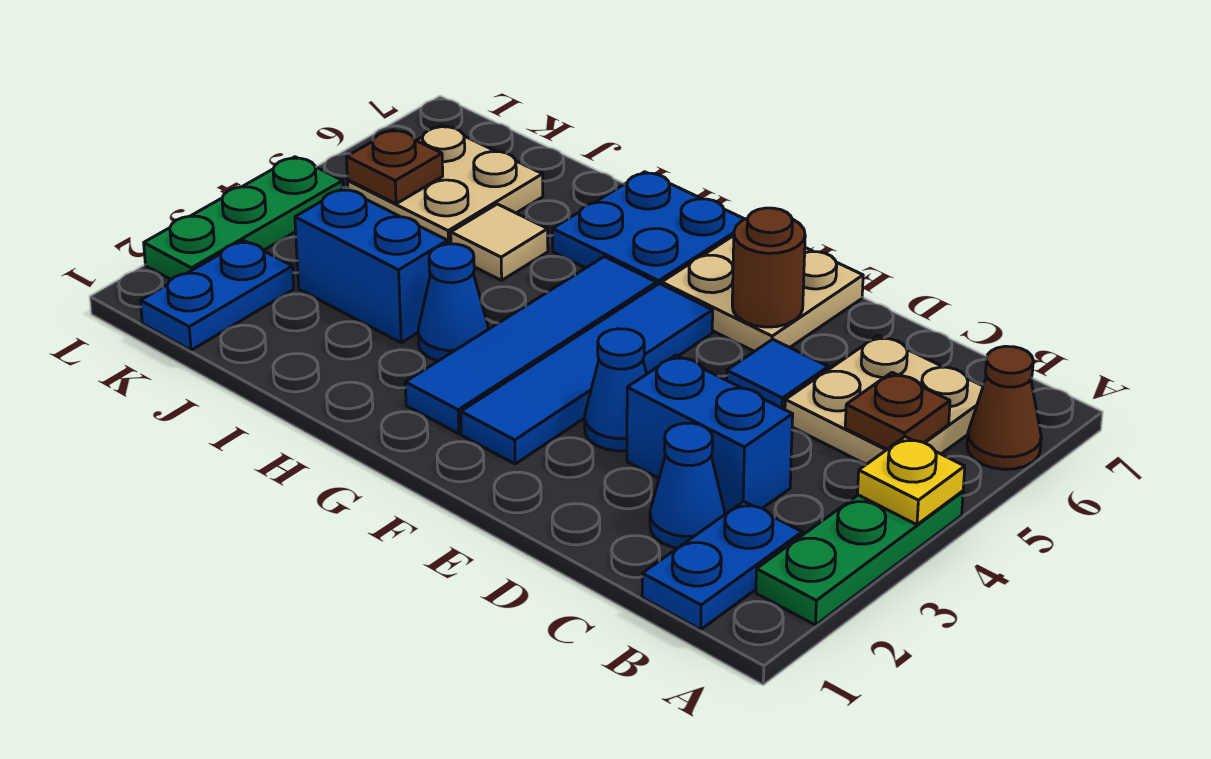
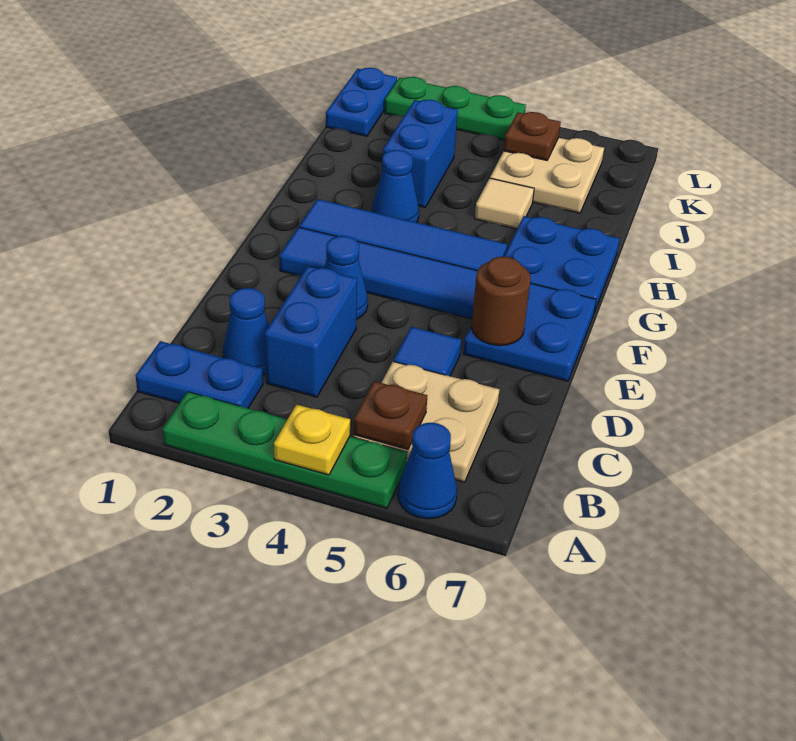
green 1x3 plate [756,491,963,625] -> green 1x4 plate [162,392,407,508]
brown 1x1 cone [967,346,1041,469] -> blue 1x1 cone [398,423,457,519]
tan 2x2 plate [662,236,863,351] -> blue 2x2 plate [463,283,596,381]
blue 1x2 plate [140,241,294,350] -> blue 1x2 plate turned to [326,68,397,136]

